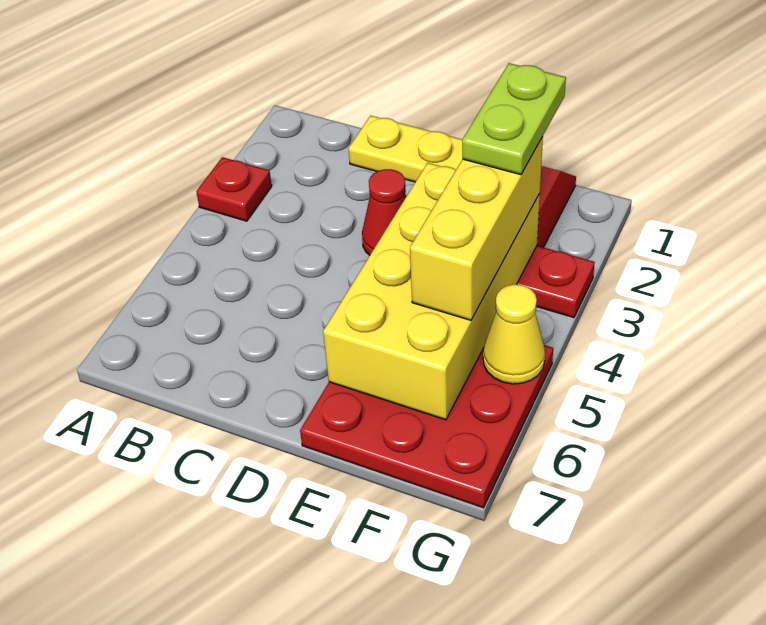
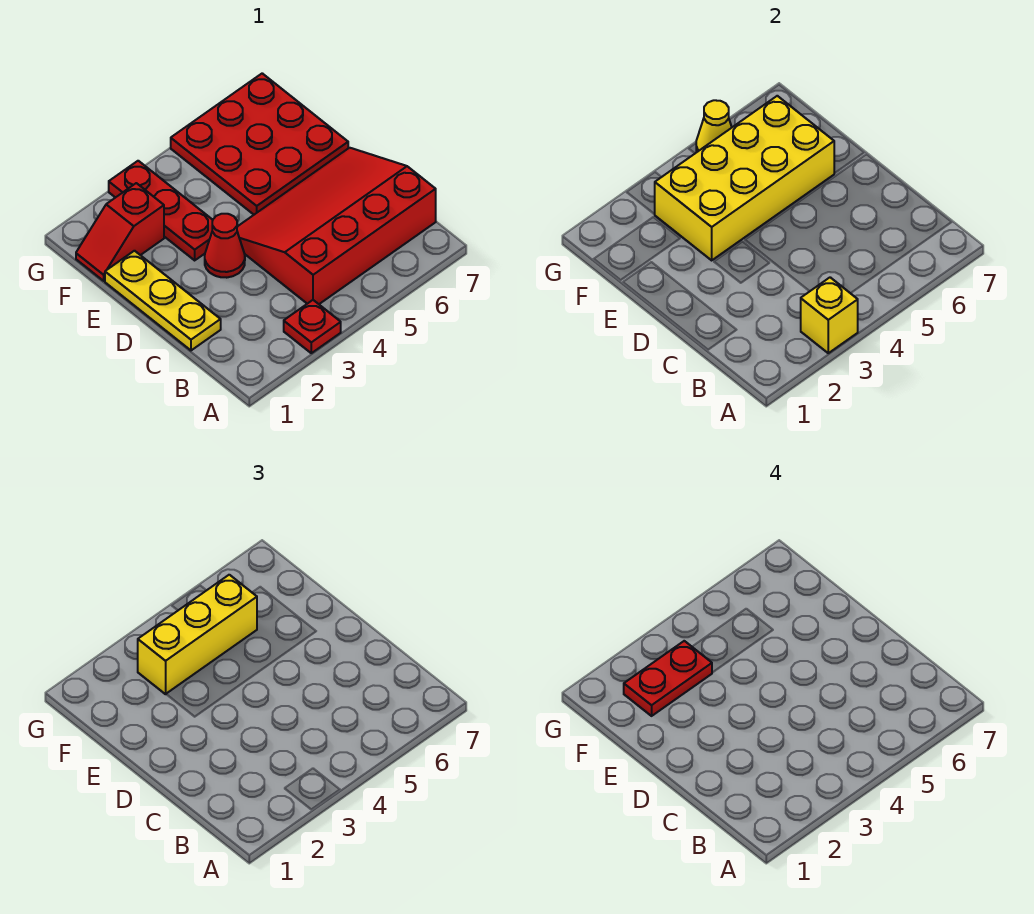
none -> yellow 1x1 brick [801,277,858,353]
none -> red 3x4 slope [237,148,436,304]
lime 1x2 plate [462,63,566,175] -> red 1x2 plate [624,641,712,716]

